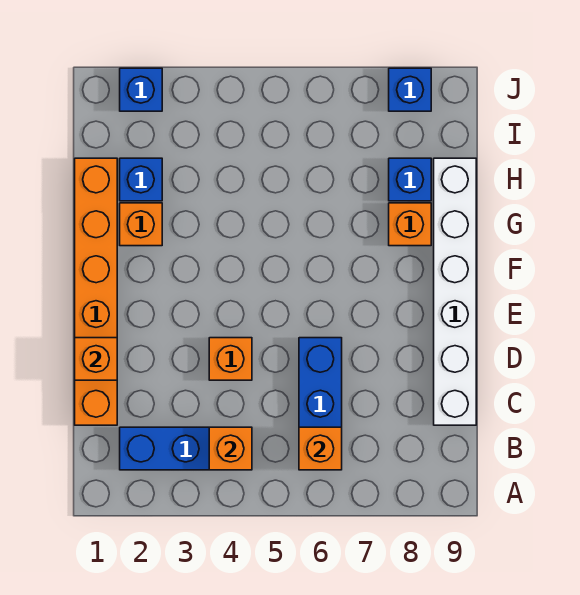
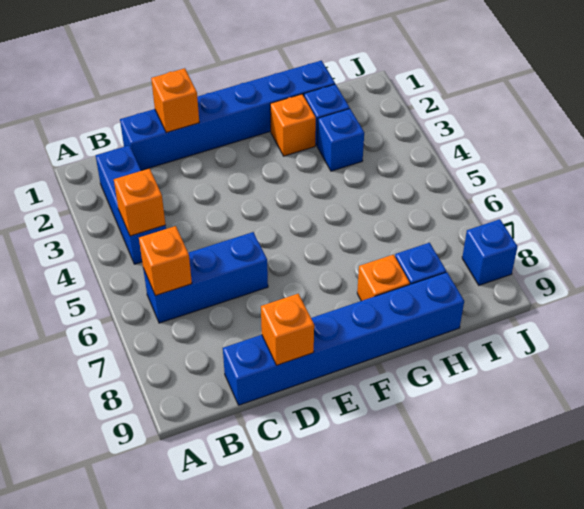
orange 1x6 brick [75,158,117,425] -> blue 1x6 brick [120,61,335,170]
white 1x6 brick [434,158,476,425] -> blue 1x6 brick [223,272,464,405]
orange 1x1 brick [209,338,252,380] -> orange 1x1 brick moved to [261,294,314,365]
blue 1x1 brick [120,68,162,111] -> blue 1x1 brick moved to [317,109,364,171]

